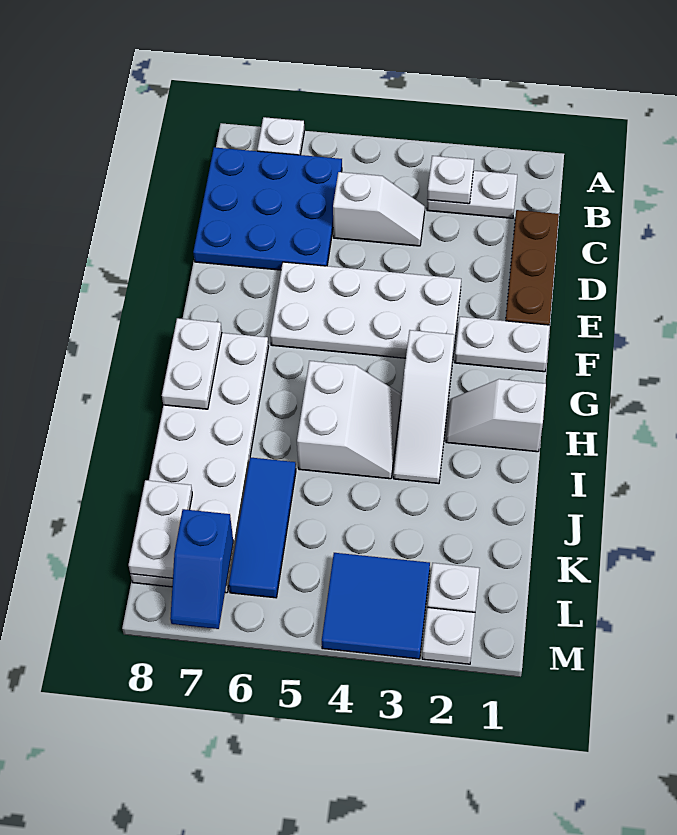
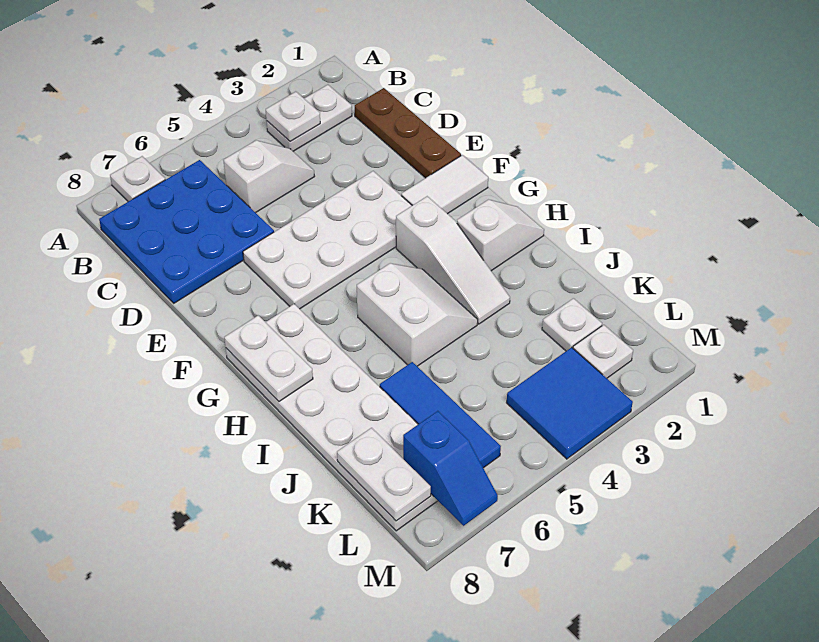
white 1x2 plate [455,317,550,372] -> white 1x2 tile [401,155,488,214]
white 1x2 slope [446,379,546,452] -> white 1x2 slope turned to [457,200,544,271]
white 1x1 plate [422,608,475,664] -> white 1x1 plate moved to [542,298,602,351]

